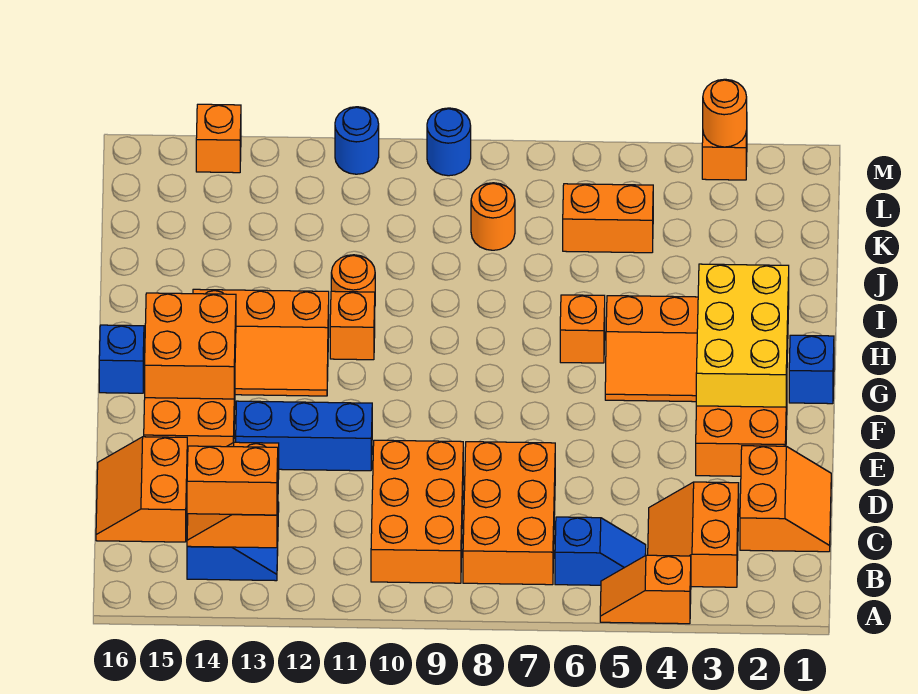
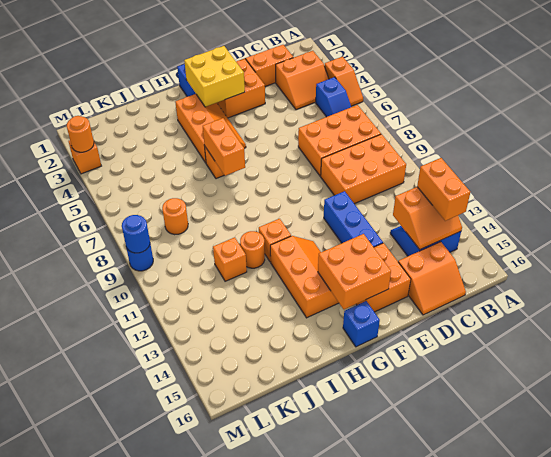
blue 1x2 slope [555,517,646,585] -> blue 1x2 slope turned to [316,77,351,117]
yellow 2x3 brick [696,264,789,407] -> yellow 2x2 brick [184,46,245,107]
orange 1x2 brick [563,184,653,253] -> orange 1x2 brick moved to [203,118,245,176]
blue 1x1 round brick [335,107,379,174] -> blue 1x1 round brick moved to [122,215,150,253]
orange 1x1 brick [196,104,241,173] -> orange 1x1 brick moved to [213,237,247,281]

